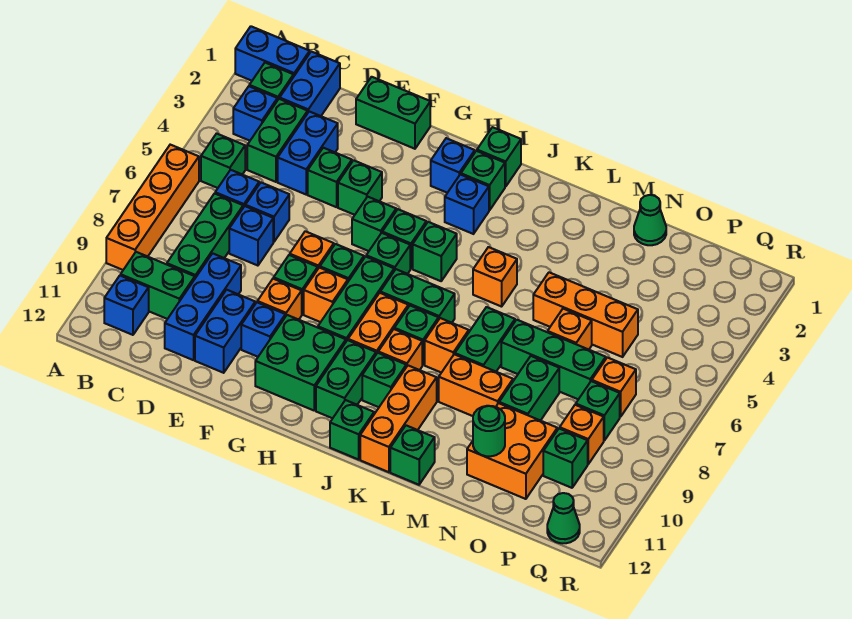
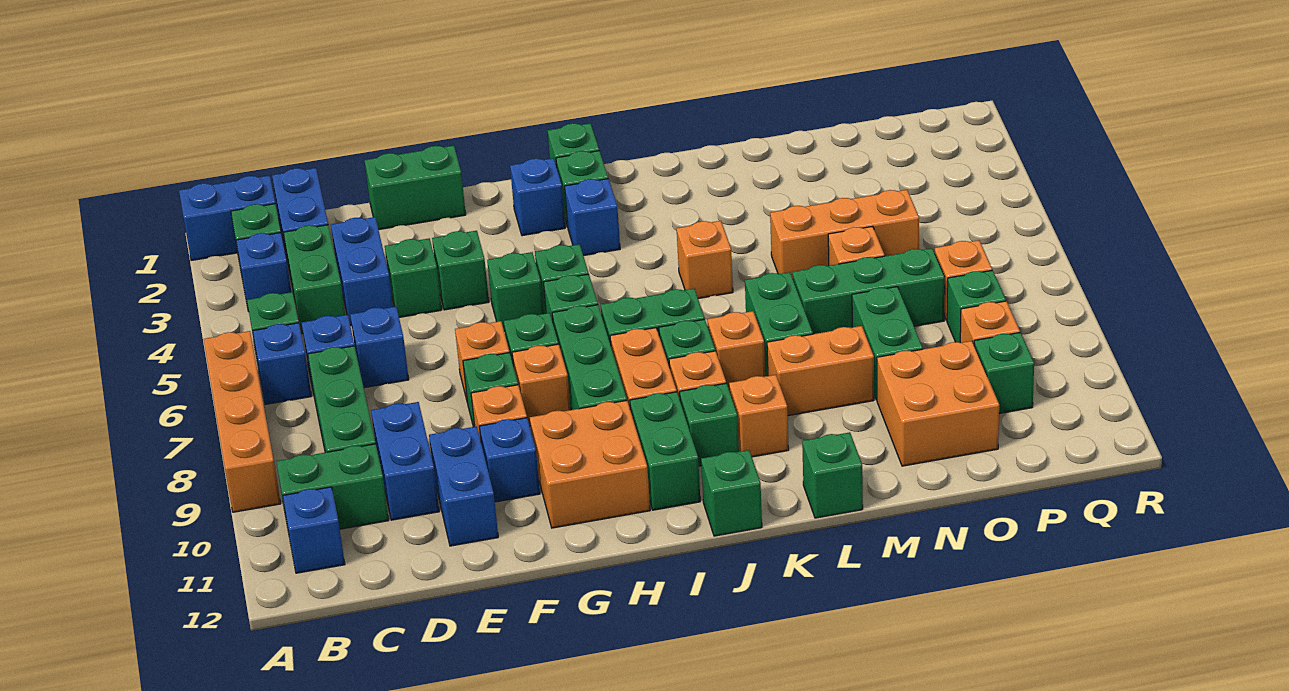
blue 1x1 brick [229,206,273,266] -> blue 1x1 brick moved to [253,323,311,405]
blue 1x3 brick [165,253,241,360] -> blue 1x2 brick [371,402,439,520]
green 2x2 brick [255,315,346,410] -> orange 2x2 brick [530,401,650,528]
green 1x1 brick [413,222,457,281] -> none
orange 1x3 brick [360,366,437,472] -> orange 1x1 brick [729,375,789,457]
green 1x1 cone [634,195,666,245] -> none
green 1x1 round brick [473,406,505,456] -> none
green 1x1 cone [547,493,580,543] -> none

